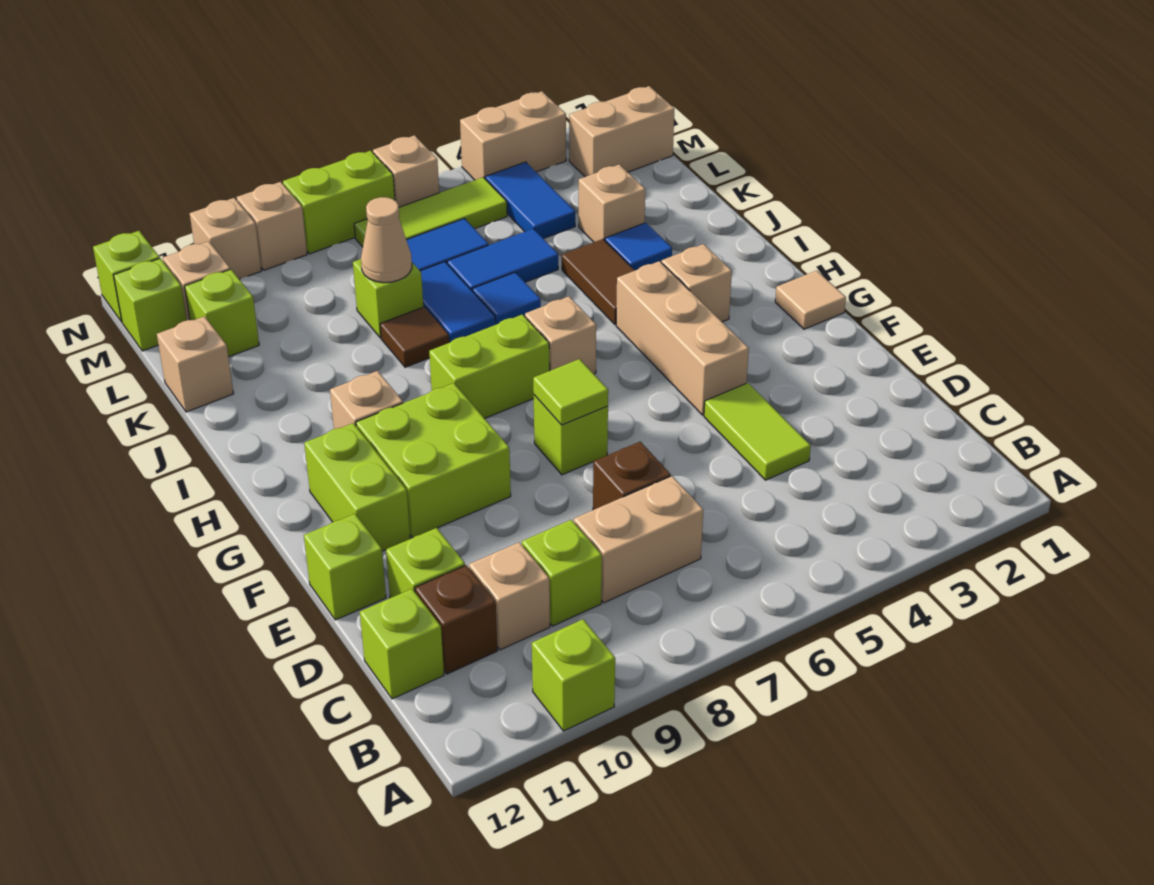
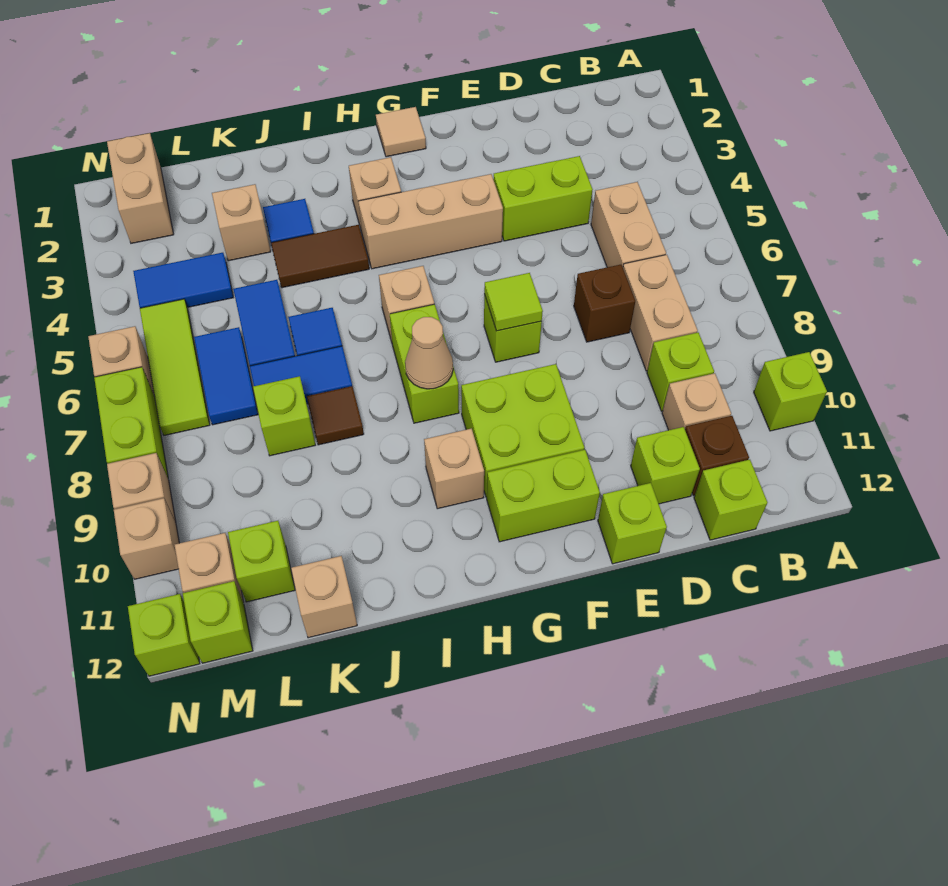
lime 1x2 tile [704,383,811,480] -> lime 1x2 brick [493,156,593,241]
tan 1x1 cone [361,197,412,283] -> tan 1x1 cone moved to [405,317,453,389]
tan 1x2 brick [460,91,566,180] -> tan 1x2 brick moved to [591,182,666,267]

